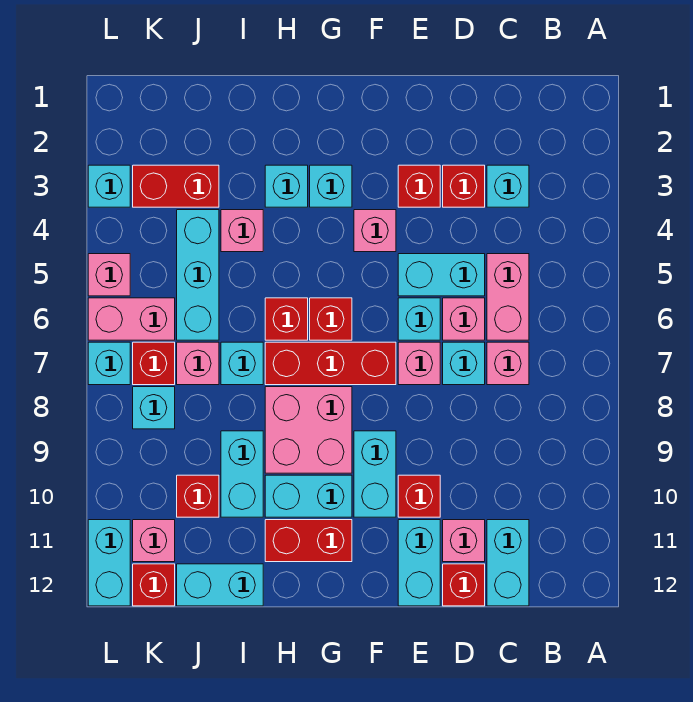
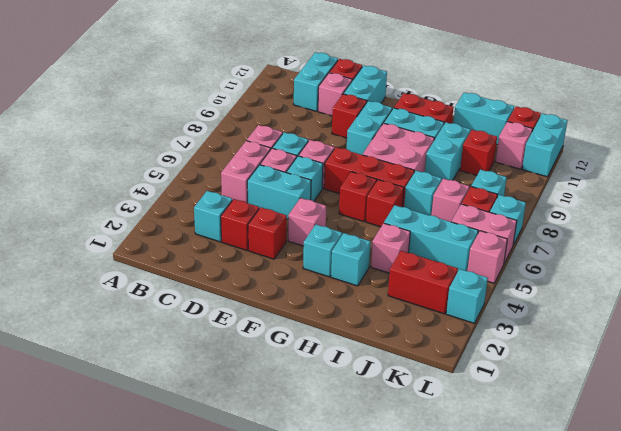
cyan 1x3 brick [177,210,219,340] -> cyan 1x3 brick turned to [384,205,478,271]

